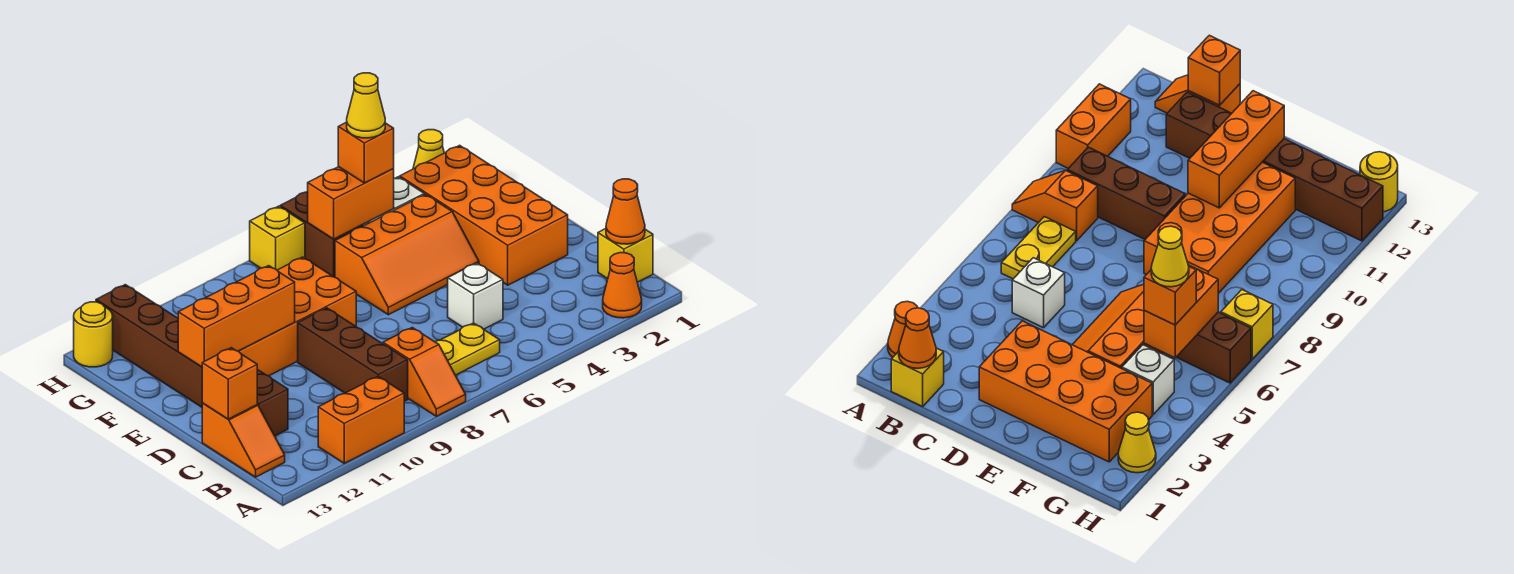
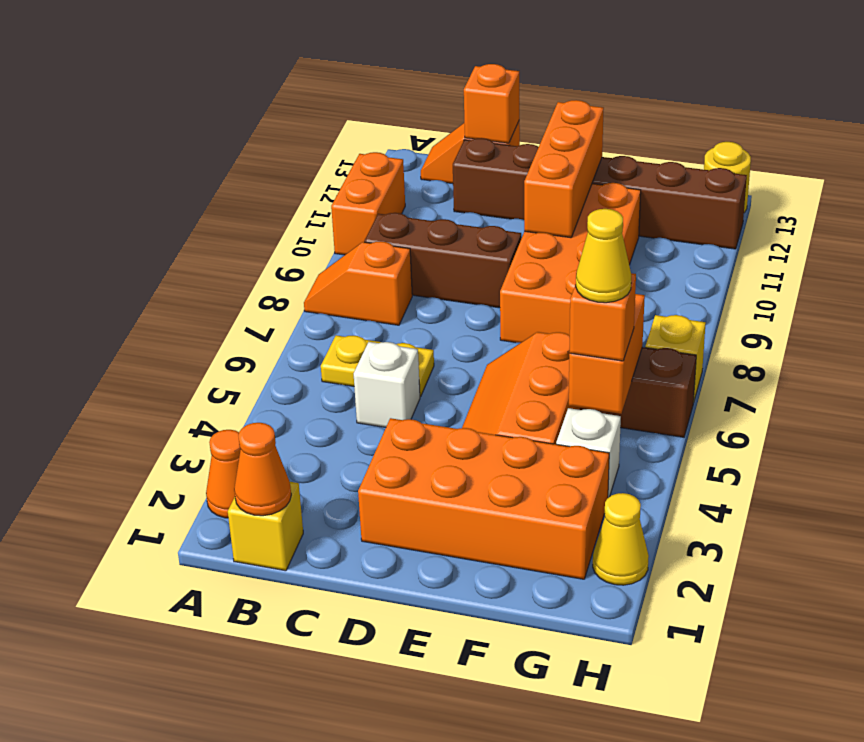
yellow 1x2 plate [435,323,500,375] -> yellow 1x2 plate turned to [321,335,434,397]

